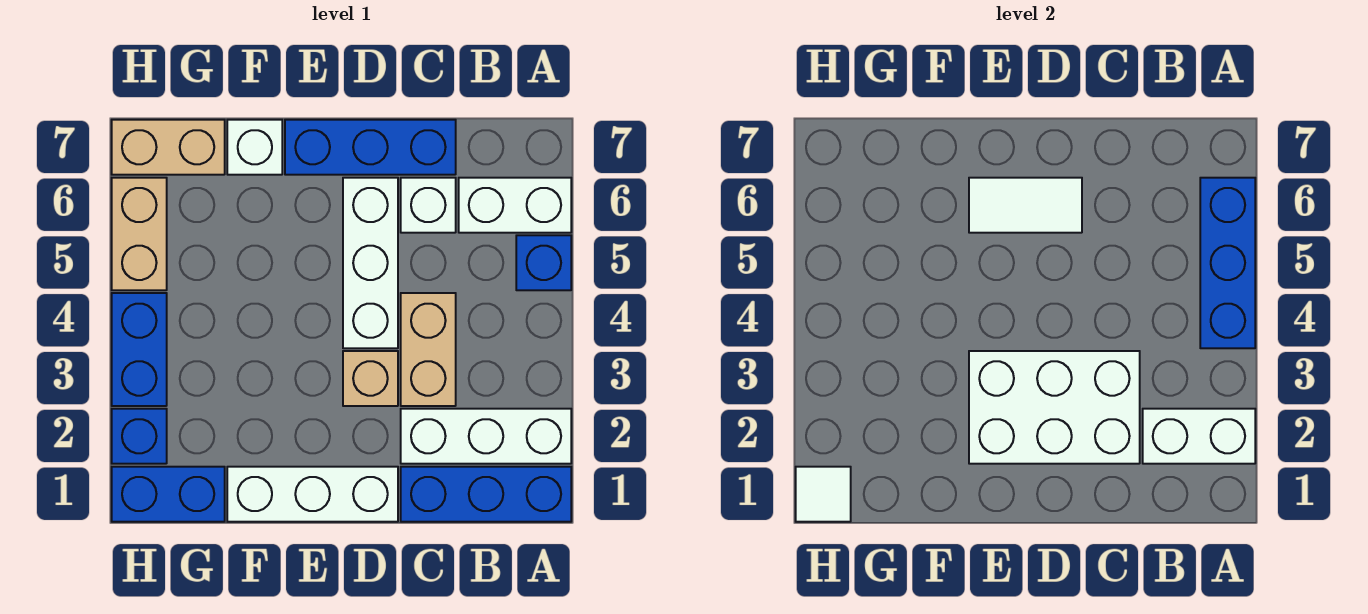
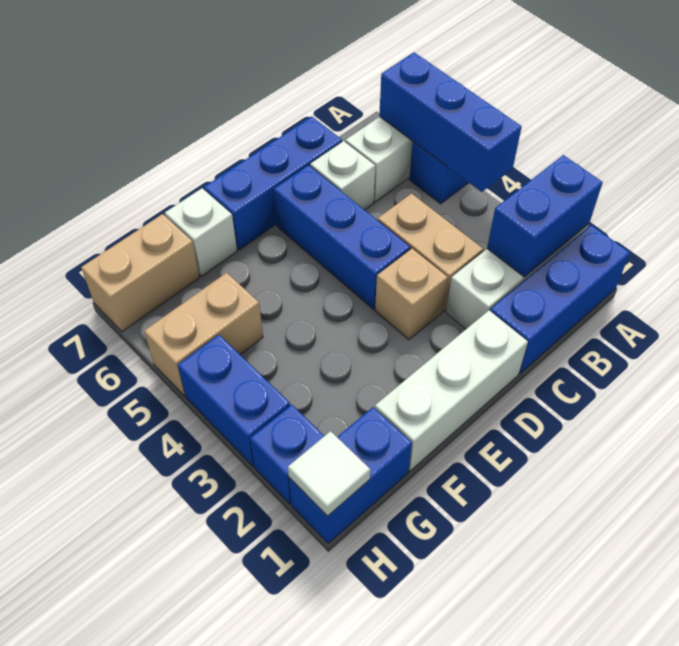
white 1x2 brick [1143,409,1255,464] -> blue 1x2 brick [487,155,603,277]
white 2x3 brick [969,351,1140,464] -> none
white 1x3 brick [343,178,398,348] -> blue 1x3 brick [274,165,410,309]
white 1x2 tile [969,178,1082,233] -> none
tan 1x2 brick [112,178,167,290] -> tan 1x2 brick turned to [144,273,263,396]

